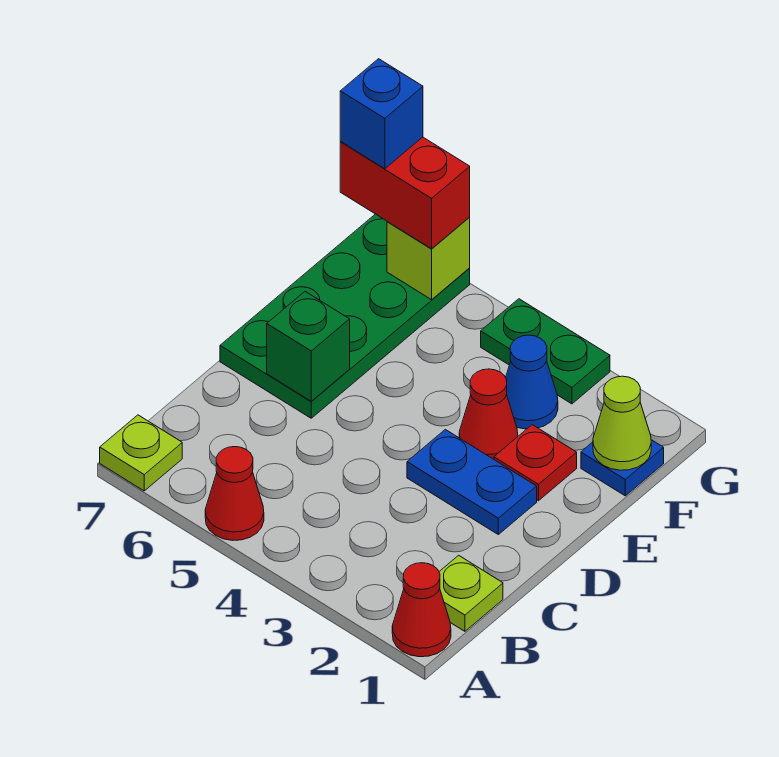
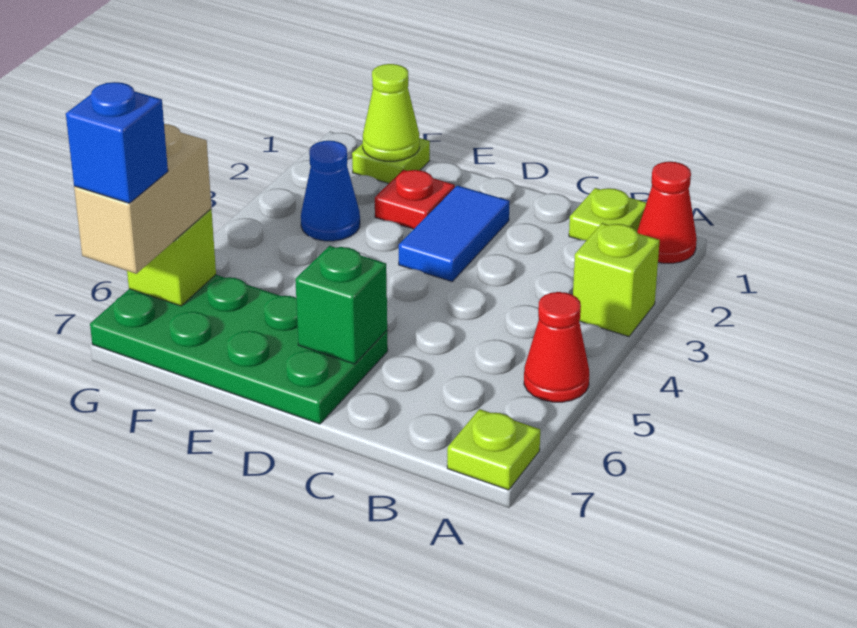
none -> lime 1x1 brick [573,223,660,336]
blue 1x2 plate [407,429,537,534] -> blue 1x2 tile [399,185,510,281]
red 1x1 cone [459,369,518,459] -> none
blue 1x1 plate [581,440,664,496] -> lime 1x1 plate [352,138,430,183]
green 1x2 plate [481,299,610,404] -> none
red 1x2 brick [340,137,470,249] -> tan 1x2 brick [74,124,211,274]

